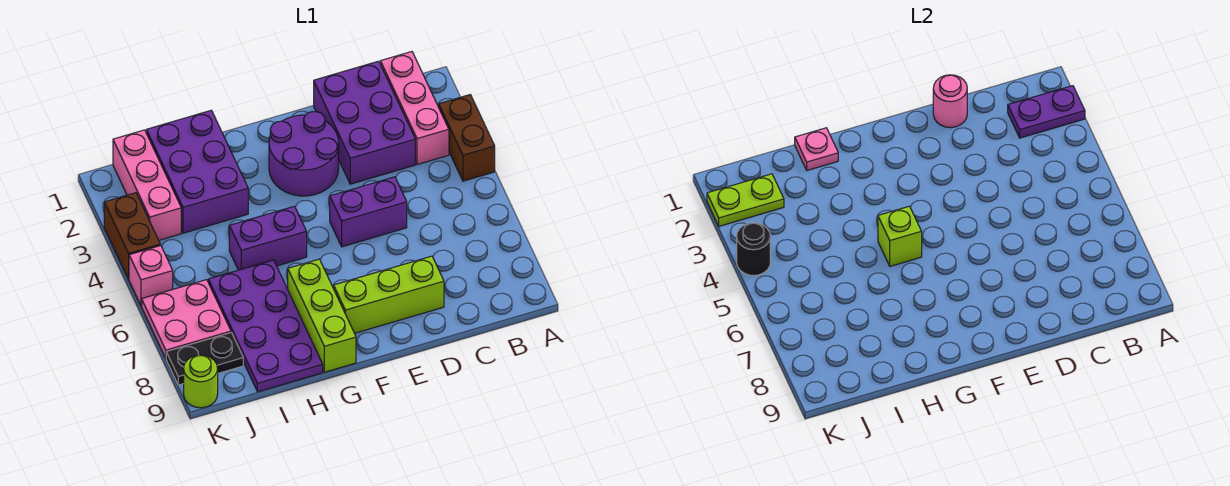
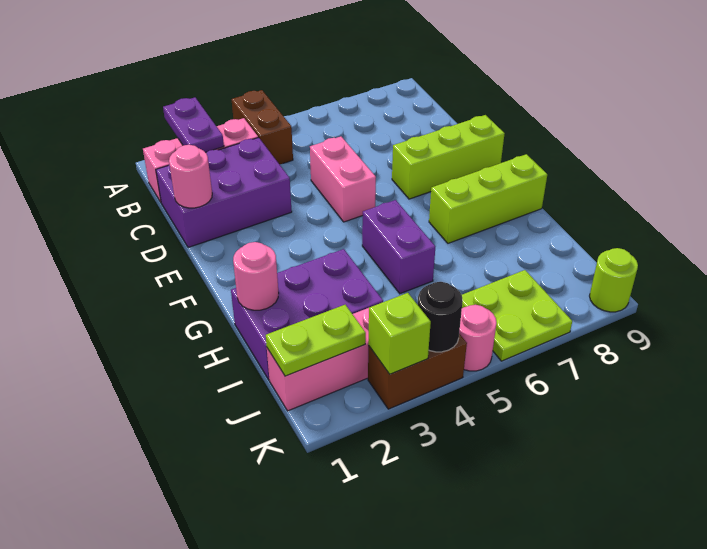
brown 1x2 brick [439,95,495,181] -> brown 1x2 brick turned to [231,90,293,164]
purple 1x2 brick [330,177,407,247] -> pink 1x2 brick [310,137,376,222]
lime 1x3 brick [334,256,444,333] -> lime 1x3 brick turned to [392,115,505,199]
purple 2x2 round brick [269,112,339,196] -> none
lime 1x1 brick [878,206,922,266] -> lime 1x1 brick moved to [368,293,431,374]
pink 1x1 plate [795,128,838,170] -> pink 1x1 round brick [233,242,279,310]
purple 2x4 plate [208,260,323,392] -> none
lime 1x2 plate [707,174,784,226] -> lime 1x2 plate turned to [266,305,366,376]
pink 2x2 plate [142,280,231,358] -> lime 2x2 plate [462,270,572,361]
black 1x2 plate [166,333,243,385] -> none
pink 1x1 brick [129,245,173,306] -> pink 1x1 round brick [459,305,497,371]

